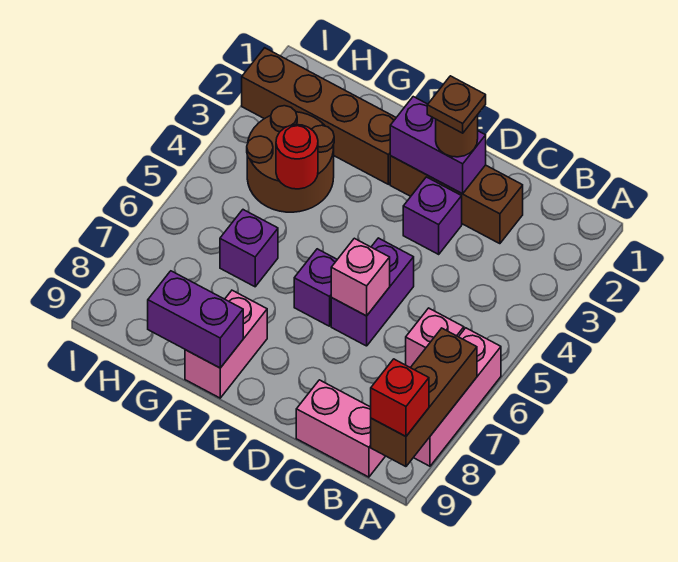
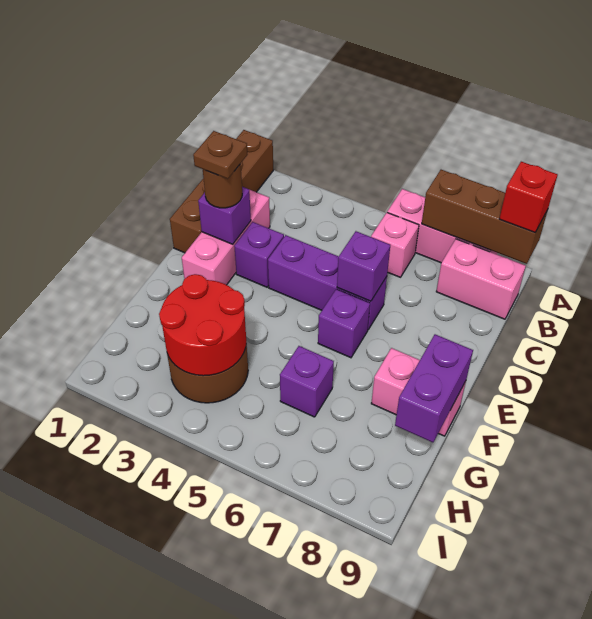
pink 1x2 brick [296,380,385,477] -> pink 1x2 brick turned to [436,239,526,319]
brown 1x3 brick [390,156,523,244] -> pink 1x3 brick [182,190,270,285]
purple 1x2 brick [390,97,486,194] -> purple 1x1 brick [198,187,251,244]
purple 1x2 brick [331,238,414,346] -> purple 1x3 brick [268,235,387,330]
pink 1x1 brick [331,238,390,316] -> purple 1x1 brick [337,231,390,301]
brown 1x4 brick [242,48,396,184] -> brown 1x4 brick moved to [170,130,273,253]
red 1x1 round brick [276,125,318,189] -> red 2x2 round brick [159,274,246,376]

